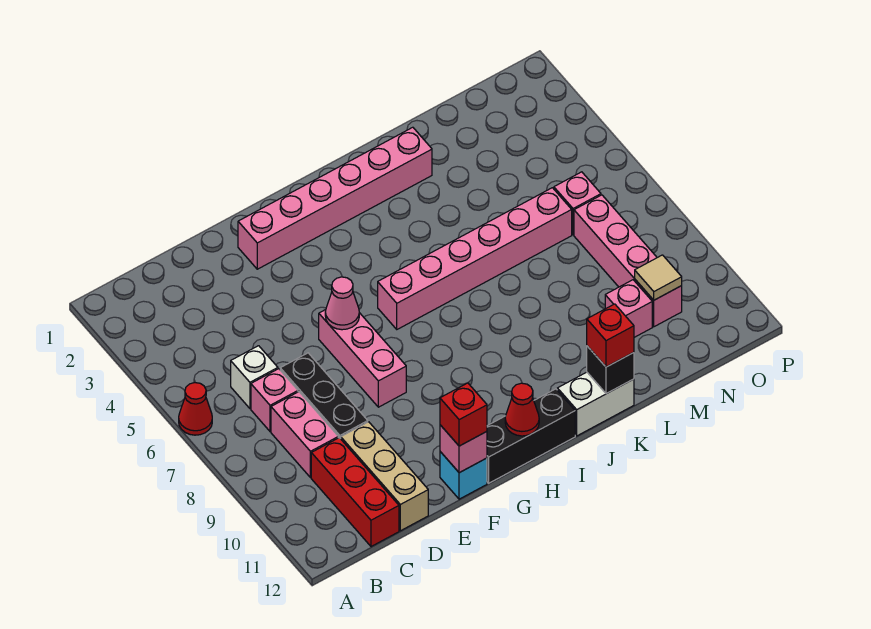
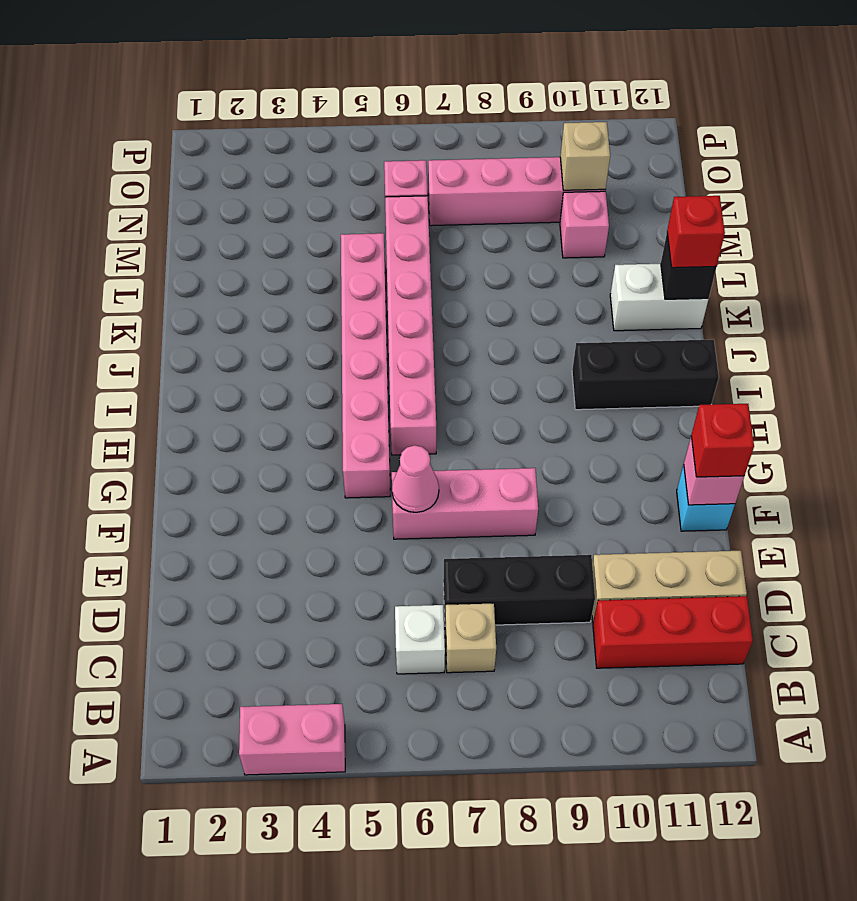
red 1x1 cone [179,383,212,435] -> none
pink 1x1 brick [251,369,298,432] -> tan 1x1 brick [445,603,496,673]
pink 1x2 brick [271,392,338,478] -> pink 1x2 brick moved to [239,704,345,775]
pink 1x6 brick [238,127,432,269] -> pink 1x6 brick moved to [341,233,390,498]
black 1x3 brick [487,389,575,483] -> black 1x3 brick turned to [572,340,719,410]
red 1x1 cone [505,383,539,436] -> none
white 1x2 brick [557,372,634,436] -> white 1x2 brick turned to [610,264,708,331]
tan 1x1 tile [635,255,682,300] -> tan 1x1 brick [560,122,610,190]

